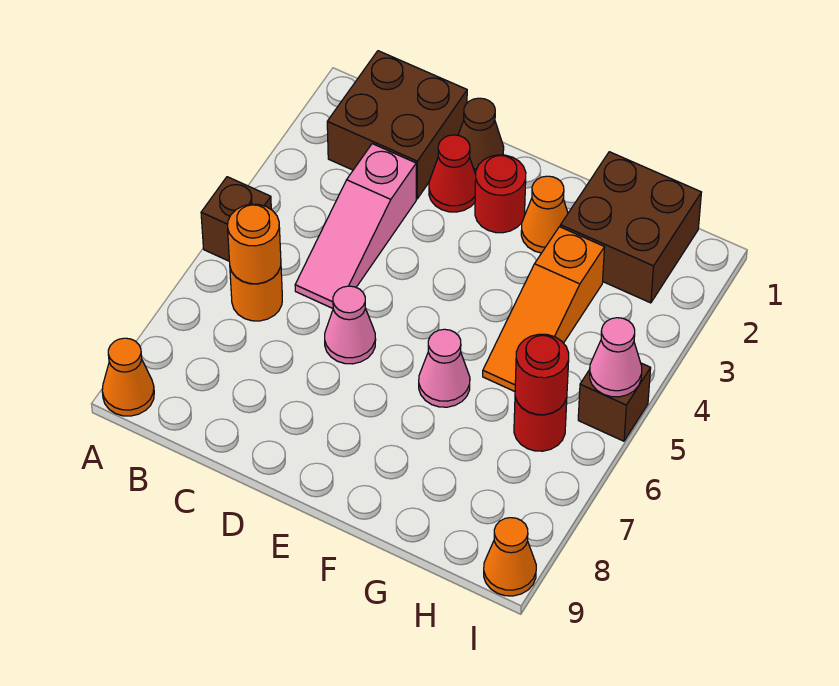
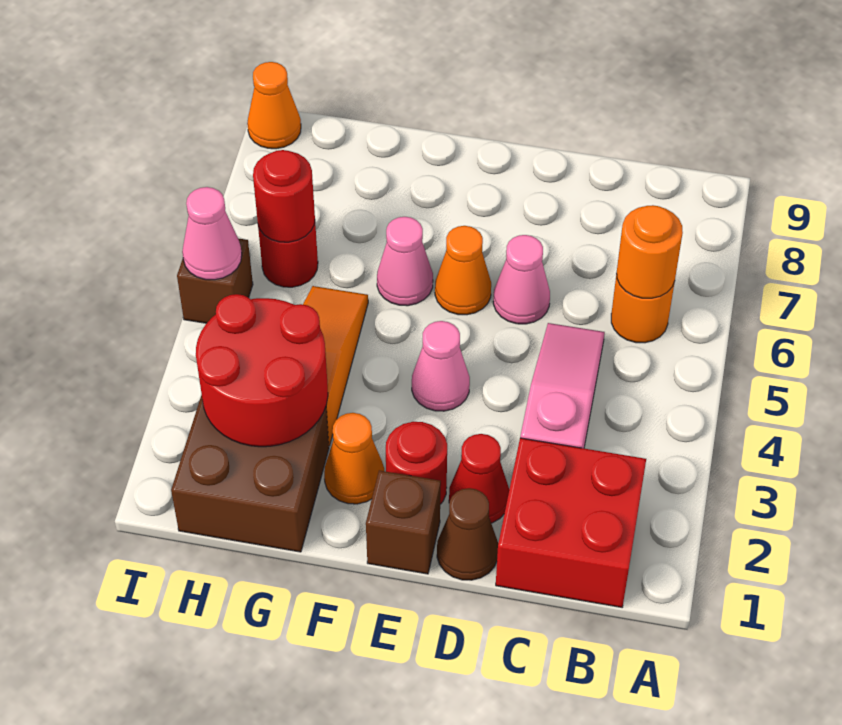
brown 1x1 brick [201,177,271,261] -> brown 1x1 brick moved to [366,471,441,574]
orange 1x1 cone [102,338,154,416] -> orange 1x1 cone moved to [435,226,491,315]
brown 2x2 brick [327,51,467,199] -> red 2x2 brick [496,438,646,607]
none -> pink 1x1 cone [412,321,470,411]
none -> red 2x2 round brick [196,294,328,447]

